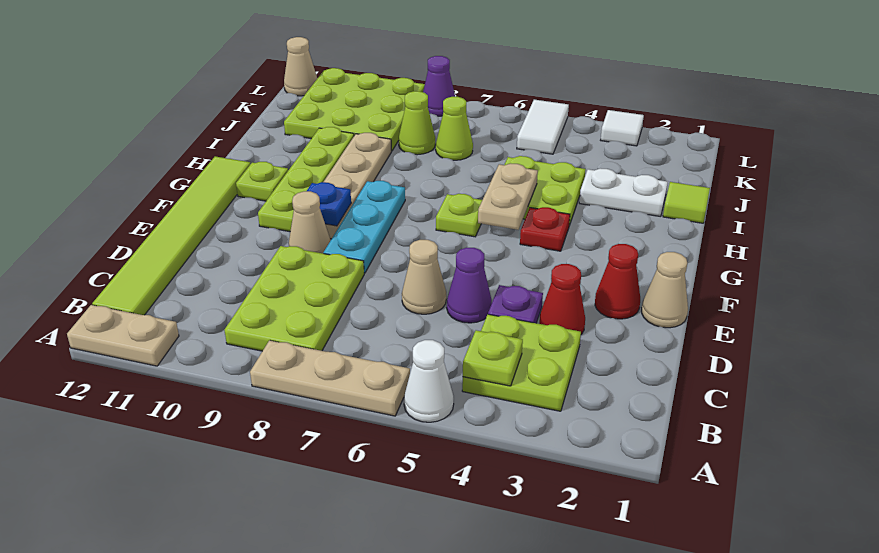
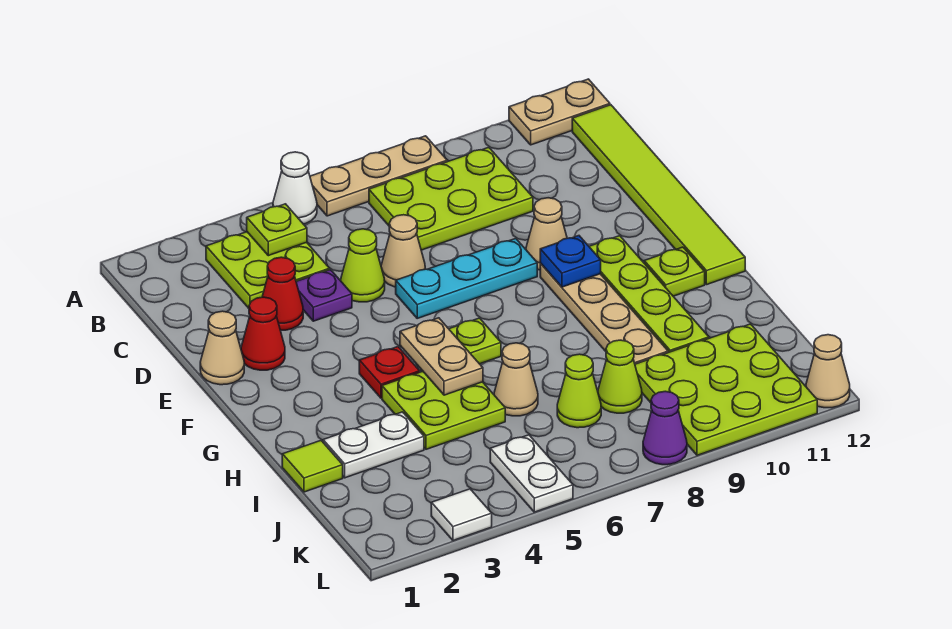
lime 2x3 plate [224,246,364,351] -> lime 2x3 plate turned to [369,147,533,250]
purple 1x1 cone [447,248,492,323] -> lime 1x1 cone [341,229,385,302]
cyan 1x3 plate [324,181,405,273] -> cyan 1x3 plate turned to [396,238,537,318]
none -> tan 1x1 cone [494,343,538,416]
white 1x2 tile [517,100,569,154] -> white 1x2 plate [490,435,573,512]

